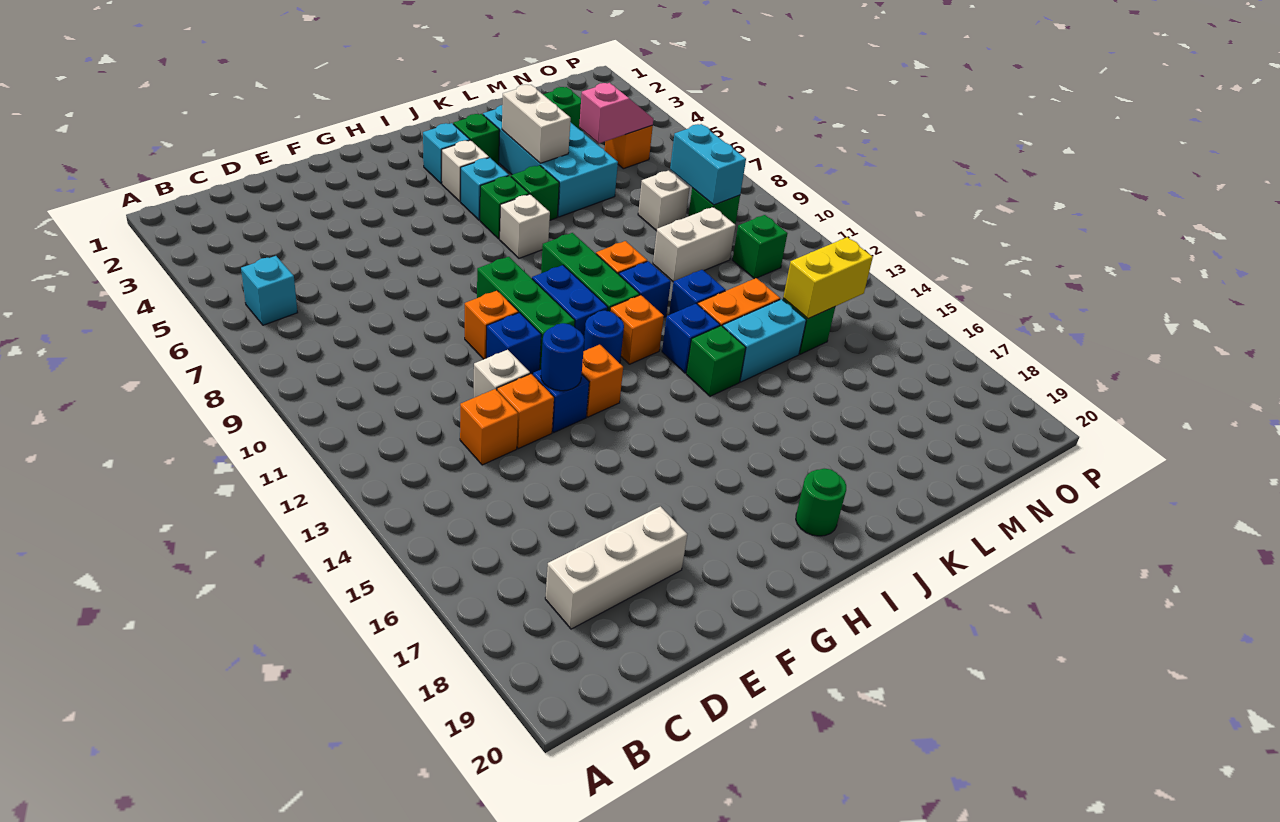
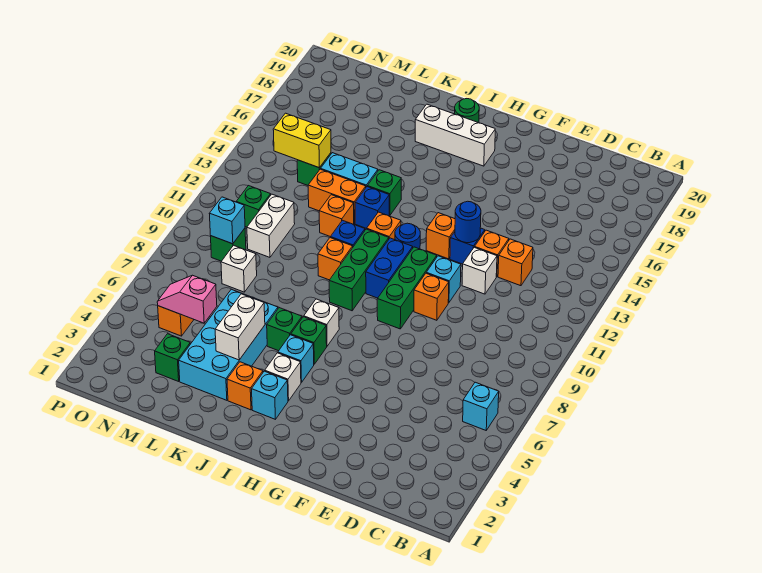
white 1x3 brick [545,506,687,629] -> white 1x3 brick moved to [415,104,495,166]
blue 1x1 brick [486,313,541,374] -> cyan 1x1 brick [426,256,461,303]
green 1x1 brick [453,114,500,164] -> orange 1x1 brick [227,362,263,410]
blue 1x1 brick [669,270,725,315] -> orange 1x1 brick [319,195,354,237]
white 1x2 brick [653,207,736,282] -> white 1x2 brick turned to [247,194,295,257]
cyan 1x2 brick [670,124,746,205] -> cyan 1x1 brick [209,197,245,244]

